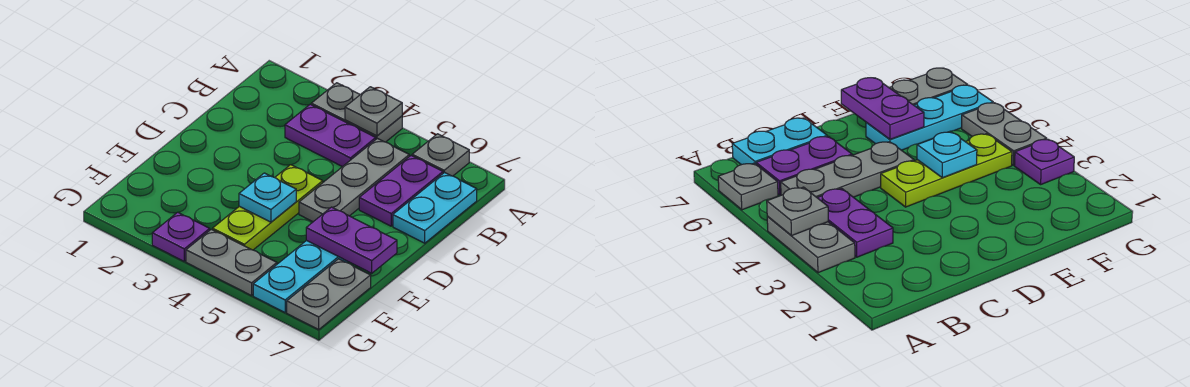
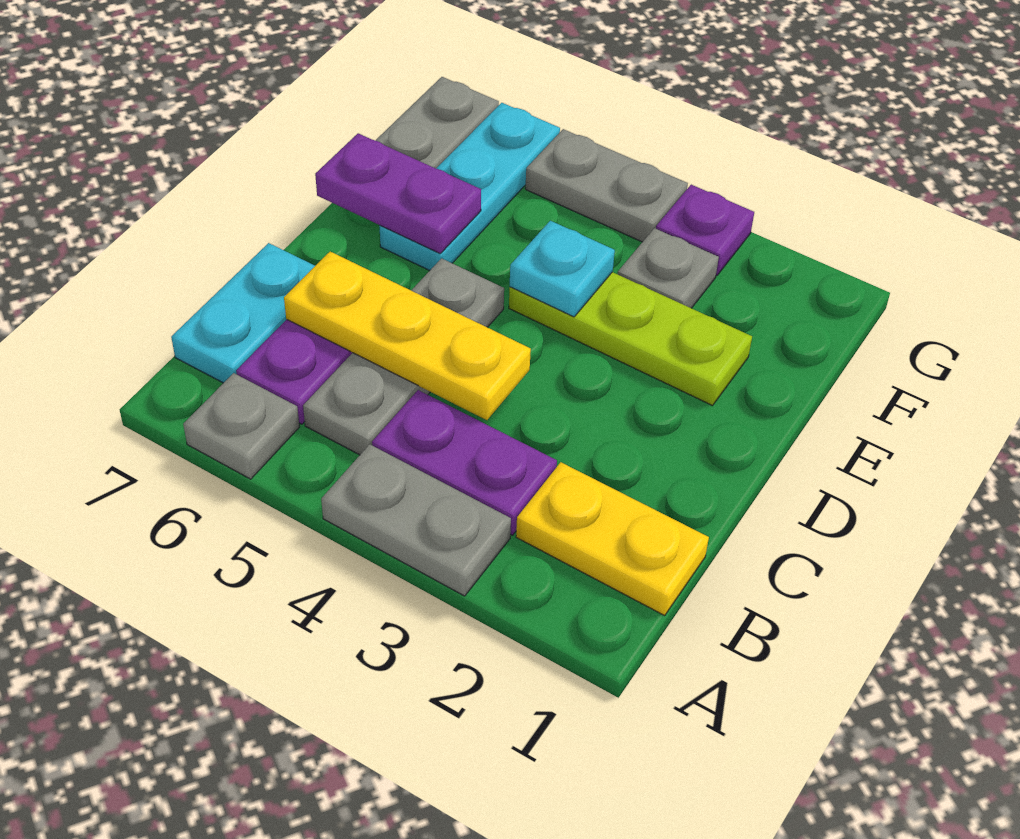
grey 1x1 plate [345,87,402,136] -> grey 1x1 plate moved to [618,228,719,308]
none -> yellow 1x2 plate [516,462,709,615]
none -> yellow 1x3 plate [284,252,531,420]
lime 1x3 plate [213,165,323,250] -> lime 1x3 plate turned to [509,272,752,405]

